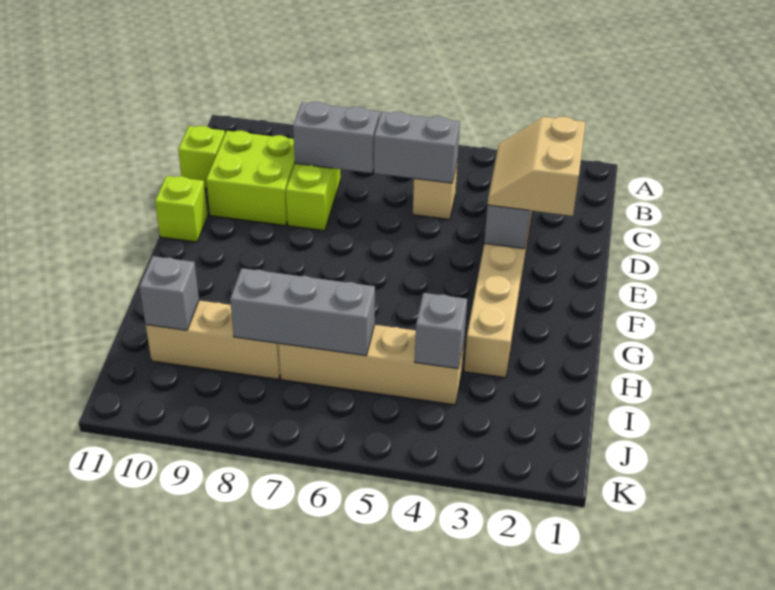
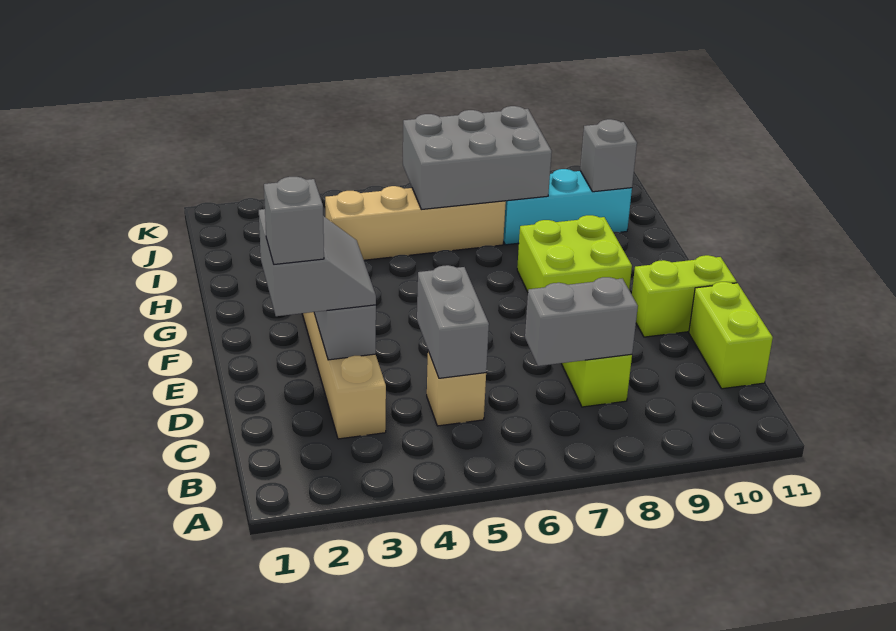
grey 1x2 brick [374,111,460,183] -> grey 1x2 brick turned to [417,265,489,378]
lime 2x2 brick [206,131,295,225] -> lime 2x2 brick moved to [517,215,632,292]
lime 1x1 brick [178,126,225,188] -> lime 1x2 brick [689,282,773,389]
tan 2x2 slope [488,117,586,216] -> grey 2x2 slope [259,209,376,316]
lime 1x1 brick [155,176,208,242] -> lime 1x2 brick [632,255,737,337]
grey 1x1 brick [415,293,467,369] -> grey 1x1 brick moved to [264,177,324,264]
grey 1x3 brick [230,268,375,356] -> grey 2x3 brick [403,106,552,209]
tan 1x3 brick [146,300,280,379] -> cyan 1x3 brick [503,169,632,245]

